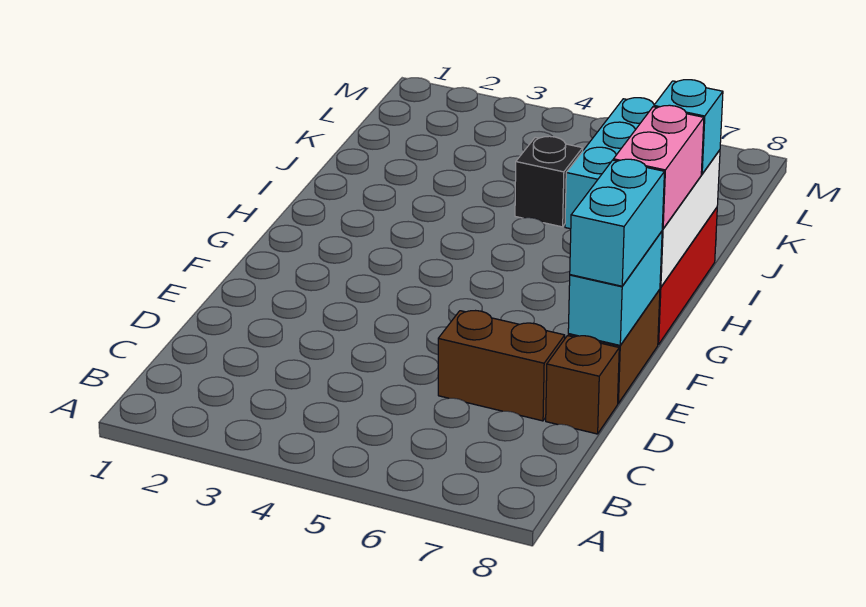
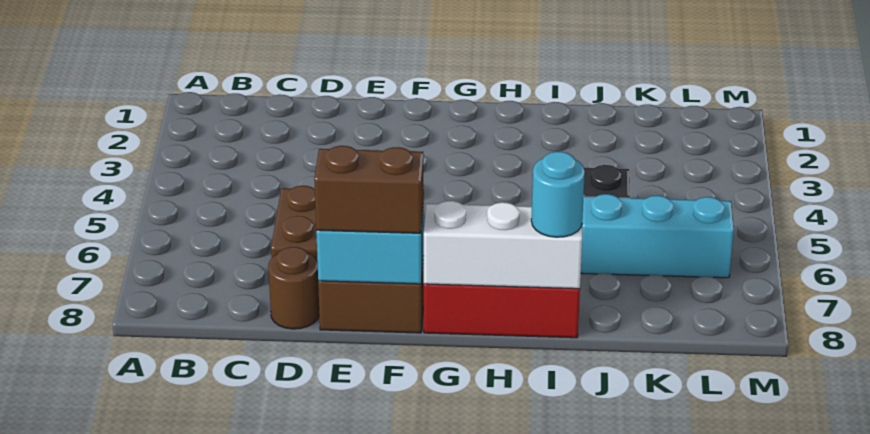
brown 1x1 brick [546,336,619,434] -> brown 1x1 round brick [268,247,319,329]
cyan 1x2 brick [570,159,664,286] -> brown 1x2 brick [314,146,424,233]
pink 1x2 brick [613,105,704,229] -> none
cyan 1x1 brick [654,80,723,174] -> cyan 1x1 round brick [531,152,585,237]

